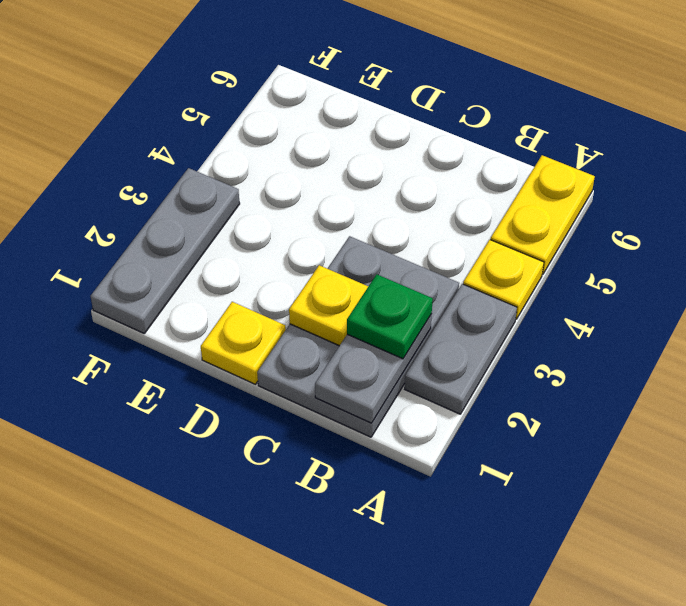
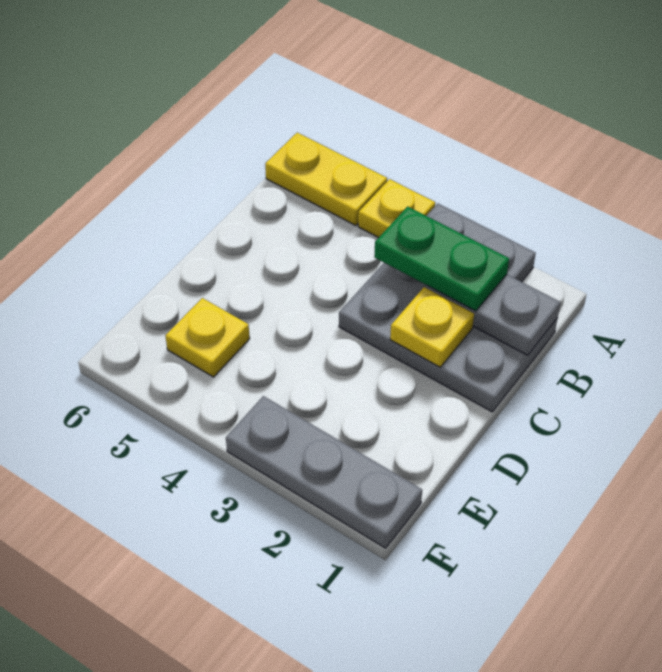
green 1x1 plate [347,274,433,359] -> green 1x2 plate [374,207,509,311]
yellow 1x1 plate [201,302,286,384] -> yellow 1x1 plate moved to [165,298,250,377]

